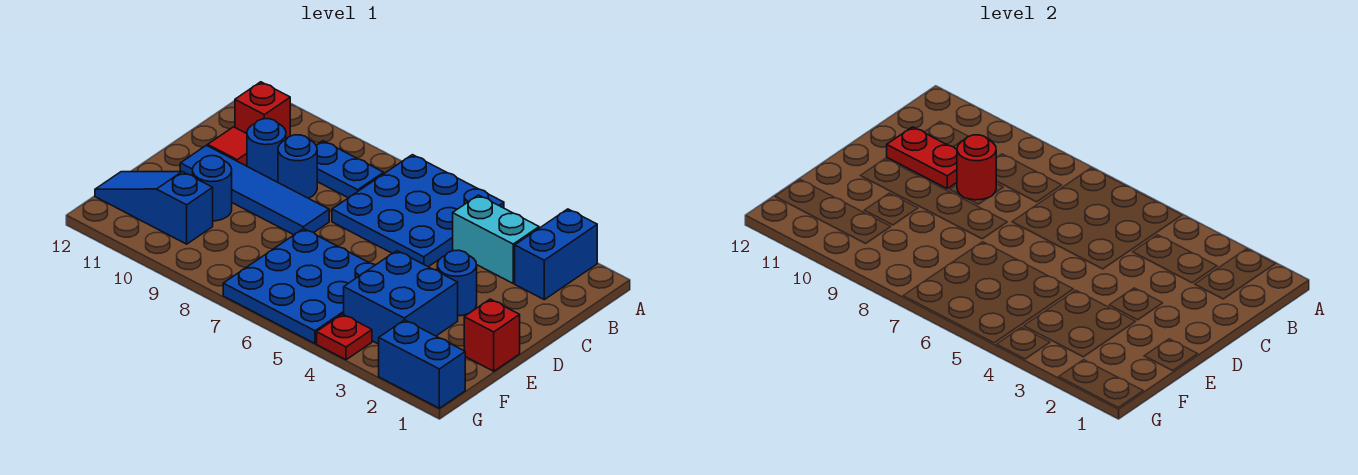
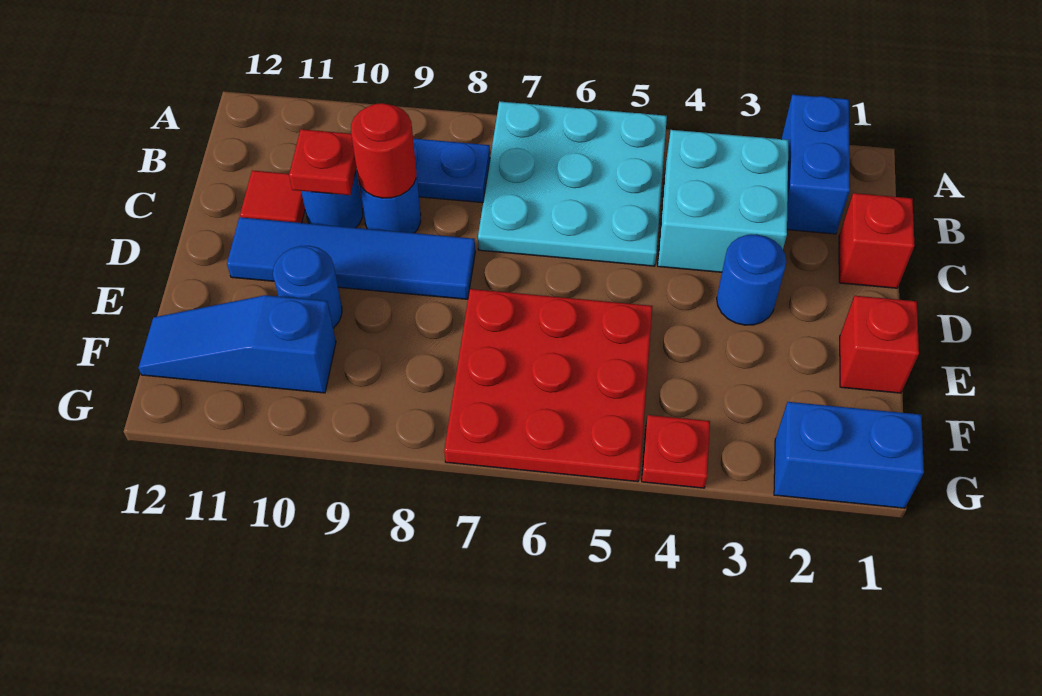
blue 3x3 plate [332,155,504,267] -> cyan 3x3 plate [478,101,667,266]
cyan 1x2 brick [453,195,539,283] -> cyan 2x2 brick [658,130,789,272]
red 1x1 brick [235,82,290,139] -> red 1x1 brick moved to [839,193,915,288]
red 1x2 plate [887,127,957,189] -> red 1x1 plate [289,129,356,195]
blue 2x2 brick [344,251,458,344] -> none
blue 3x3 plate [223,229,375,344] -> red 3x3 plate [444,289,653,482]

